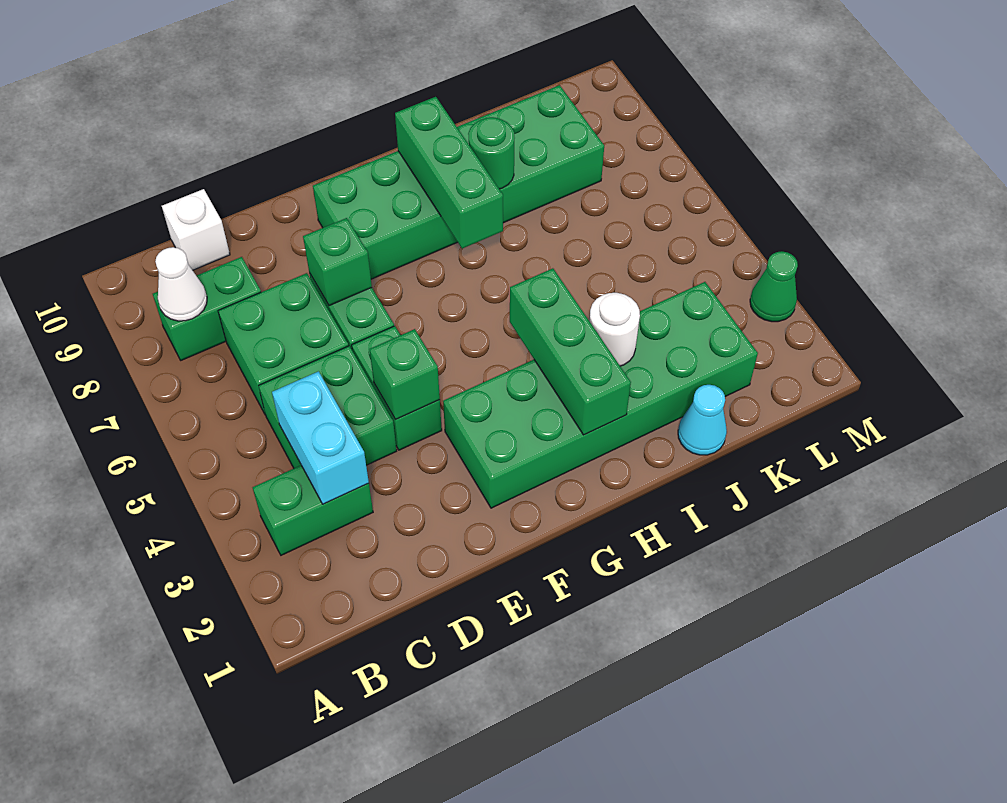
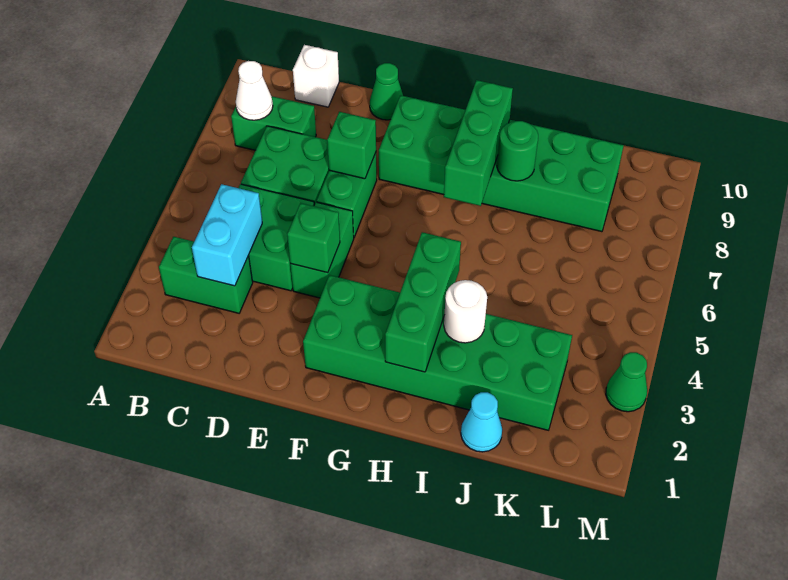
none -> green 1x1 cone [370,63,403,120]

